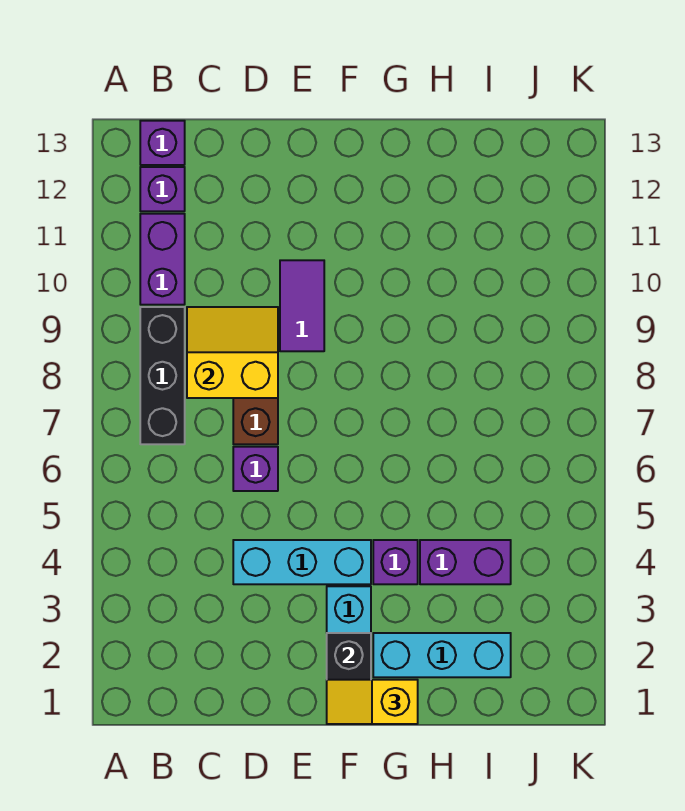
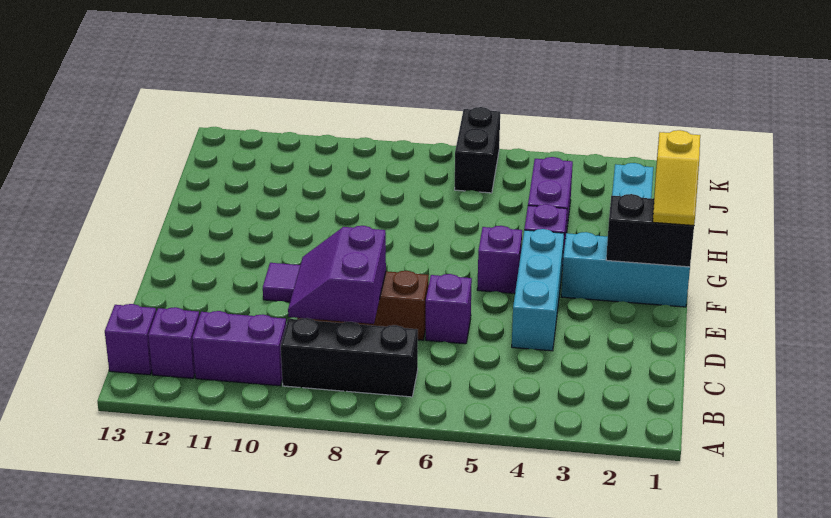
yellow 2x2 slope [187,307,278,398] -> purple 2x2 slope [288,226,386,324]
none -> purple 1x1 brick [477,226,522,293]
none -> black 1x2 brick [455,107,500,193]

